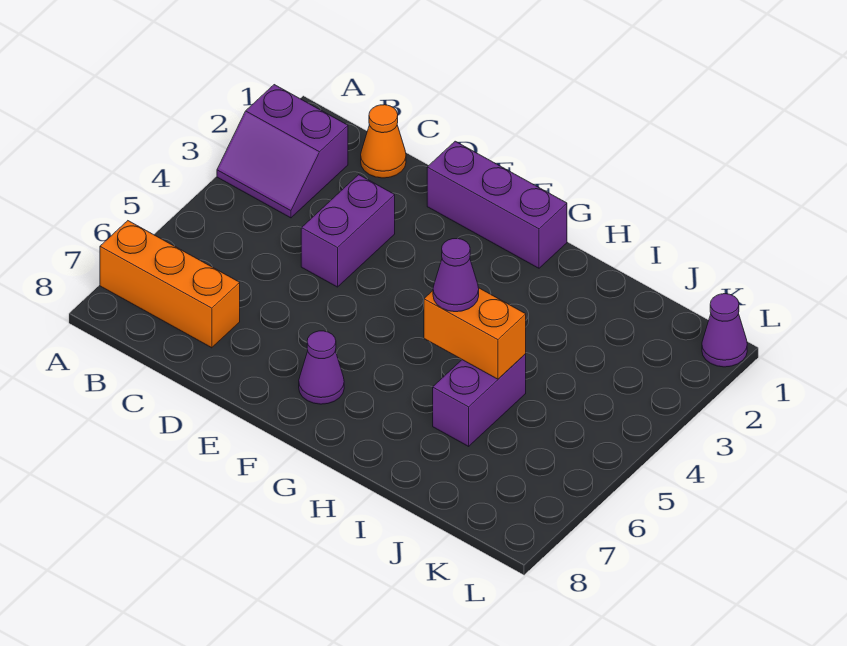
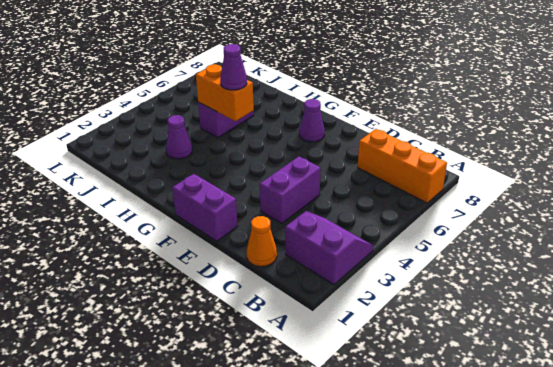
purple 1x3 brick [427,141,567,268] -> purple 1x2 brick [172,174,238,241]
purple 1x1 cone [702,294,747,367] -> purple 1x1 cone moved to [166,115,192,159]

